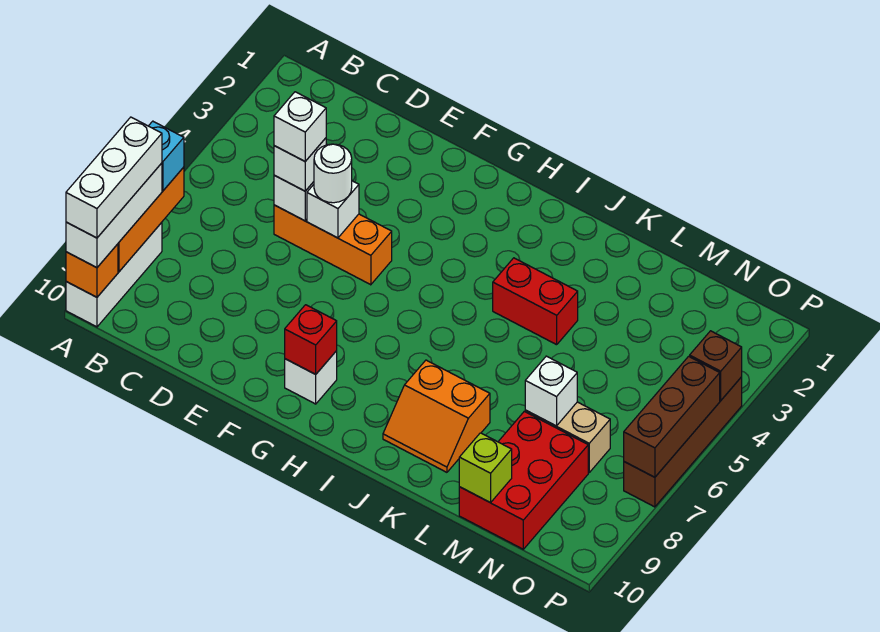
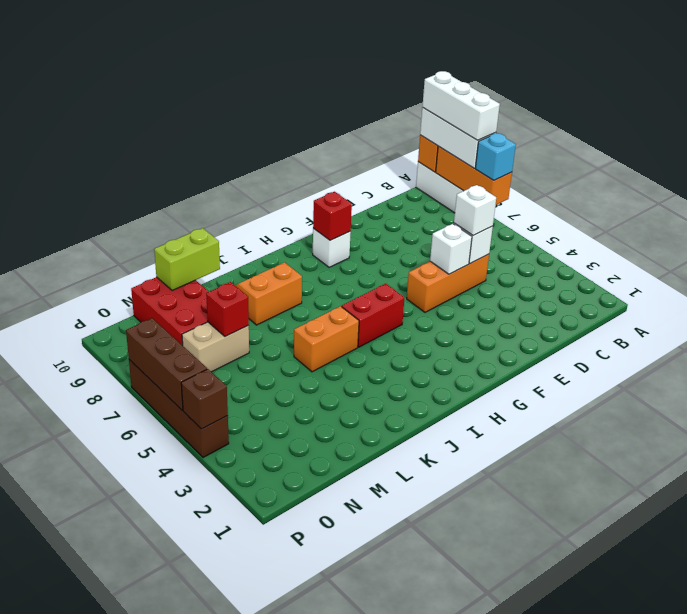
white 1x1 brick [274,92,326,161] -> none
white 1x1 round brick [314,144,352,203] -> none
red 1x2 brick [493,258,578,345] -> red 1x2 brick moved to [342,284,404,347]
none -> orange 1x2 brick [294,306,359,372]
white 1x1 brick [525,356,577,426] -> red 1x1 brick [206,282,249,337]
lime 1x1 brick [459,433,512,503] -> lime 1x2 brick [154,228,220,291]

